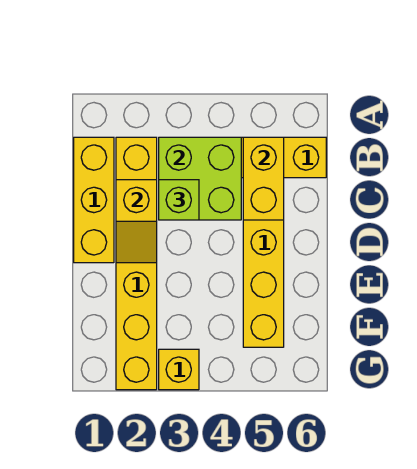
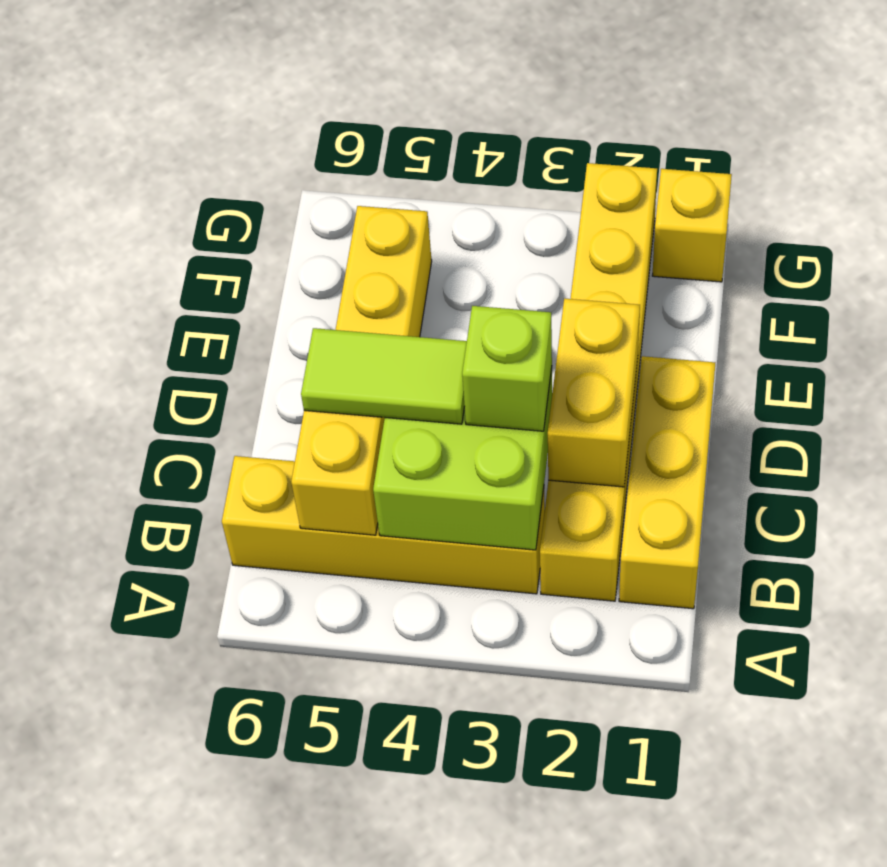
yellow 1x2 slope [116,180,157,263] -> yellow 1x2 brick [548,298,640,487]
none -> lime 1x2 tile [301,328,467,424]
yellow 1x1 brick [159,349,199,390] -> yellow 1x1 brick moved to [652,169,732,282]

